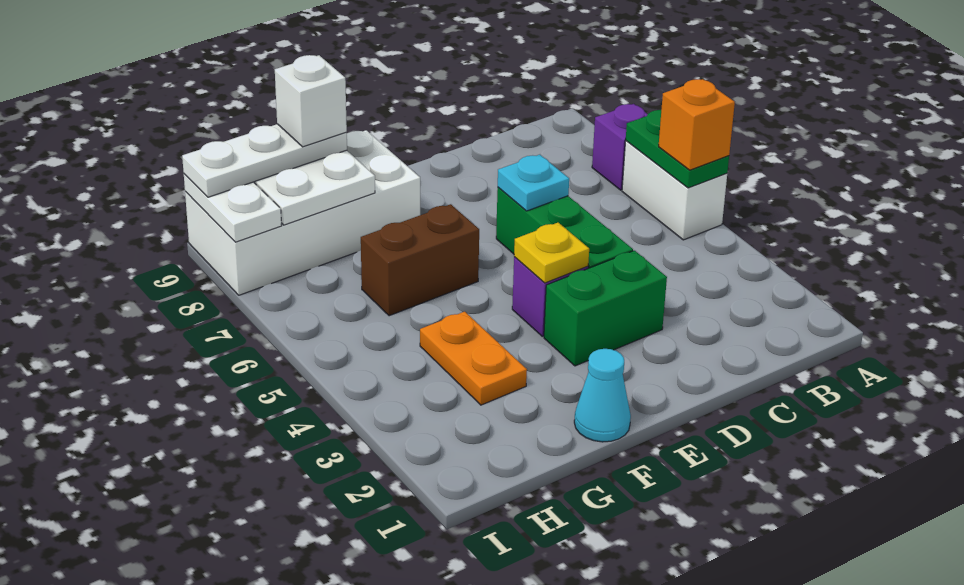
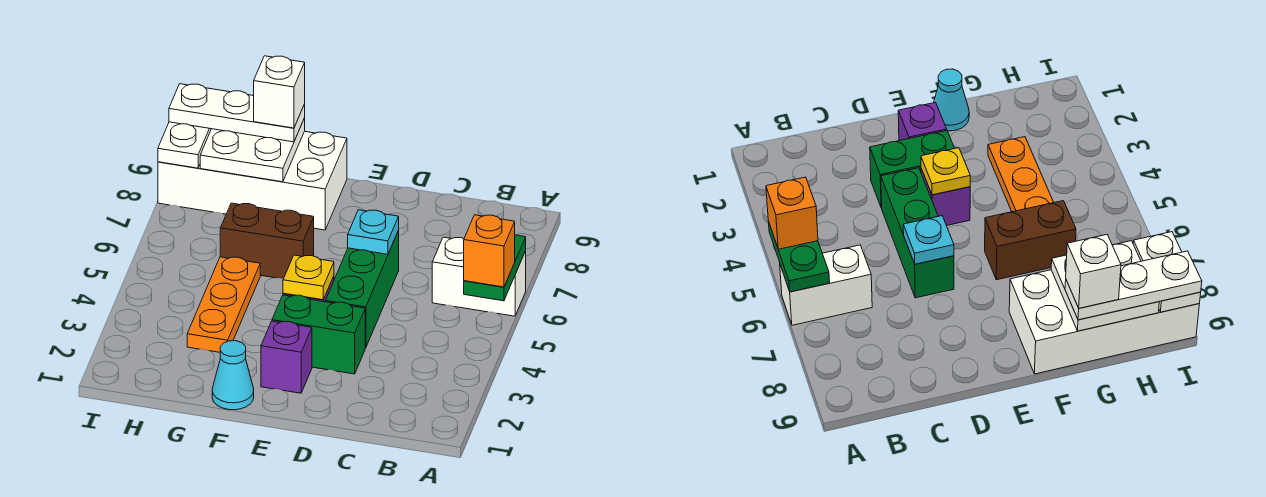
white 1x2 brick [622,141,727,240] -> white 1x2 brick turned to [432,237,526,316]
purple 1x1 brick [592,104,648,190] -> purple 1x1 brick moved to [261,321,312,393]
orange 1x2 plate [420,312,527,405] -> orange 1x3 plate [187,257,260,352]

